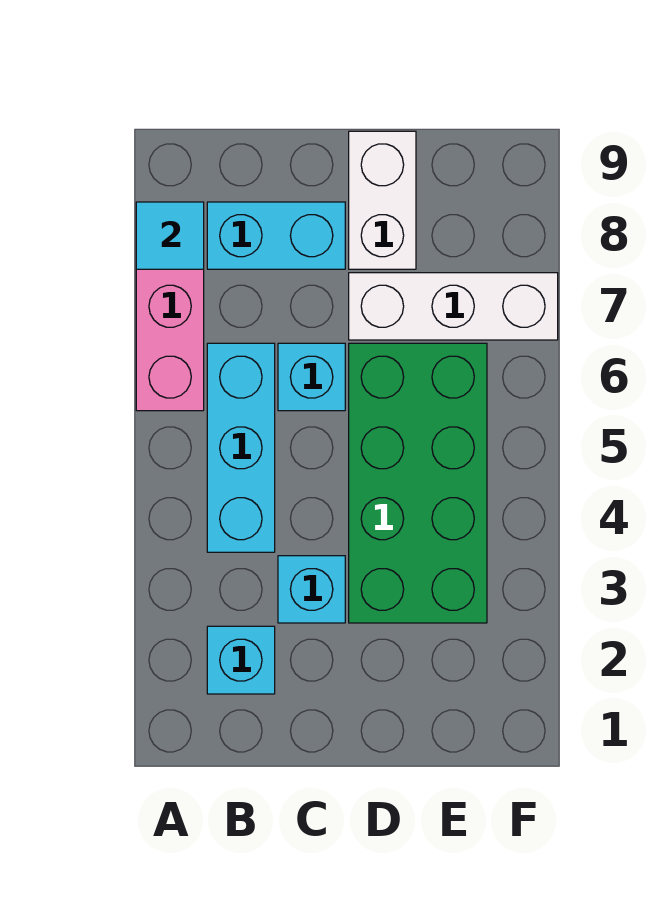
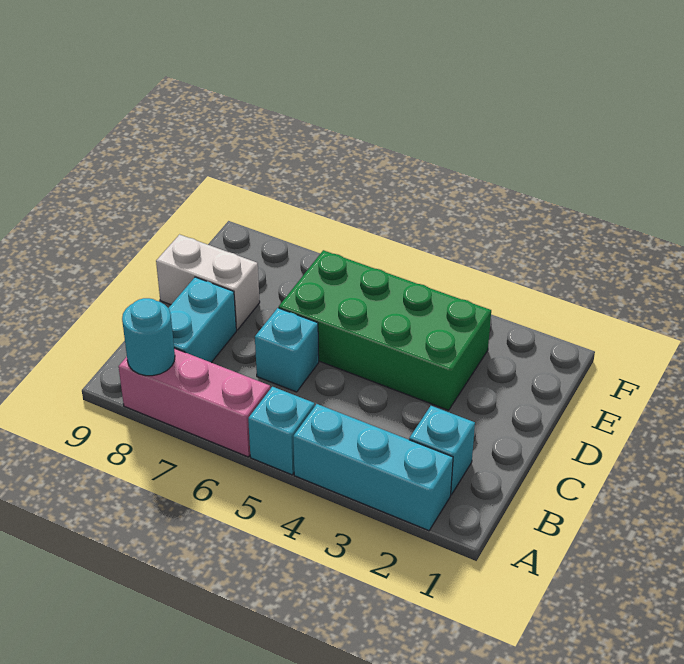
cyan 1x1 tile [136,202,204,269] -> cyan 1x1 round brick [122,298,175,376]
cyan 1x3 brick [207,343,275,552] -> cyan 1x3 brick moved to [293,404,453,531]
cyan 1x1 brick [278,556,345,623] -> cyan 1x1 brick moved to [248,387,315,475]
white 1x3 brick [349,273,558,340] -> none

